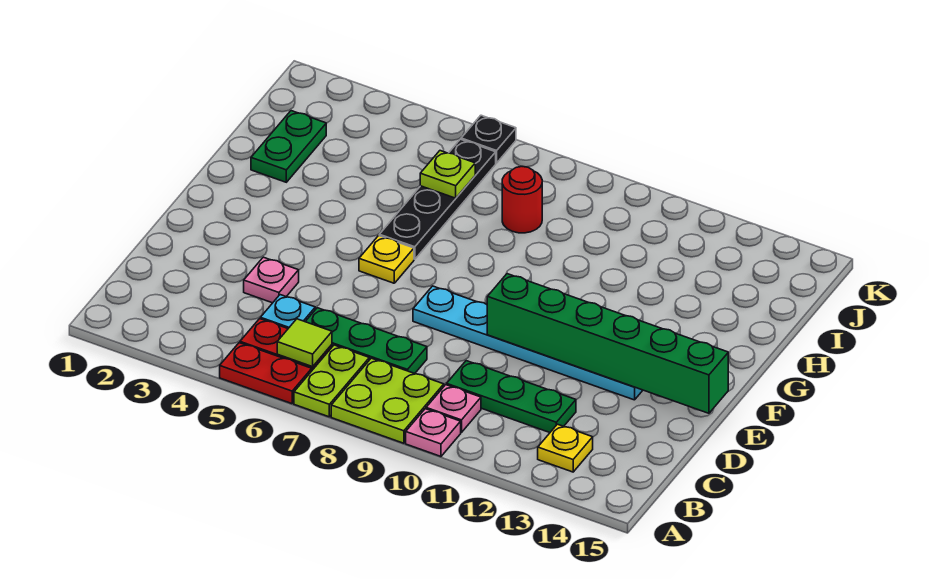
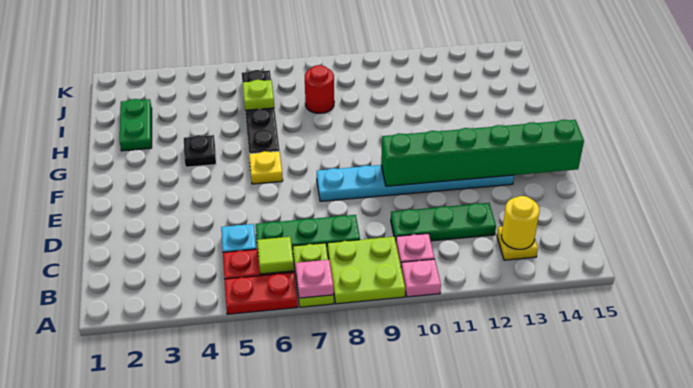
none -> yellow 1x1 round brick [502,196,540,249]
pink 1x1 plate [244,257,299,303] -> pink 1x1 plate moved to [296,259,334,298]
black 1x1 plate [461,115,516,163] -> black 1x1 plate moved to [184,135,216,167]

